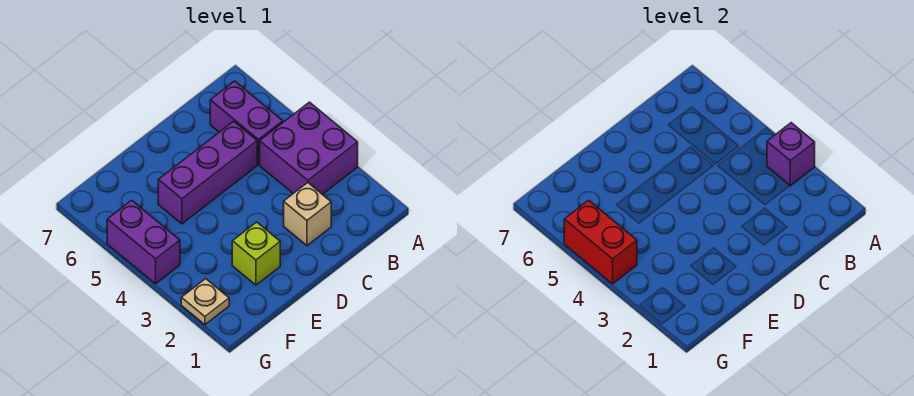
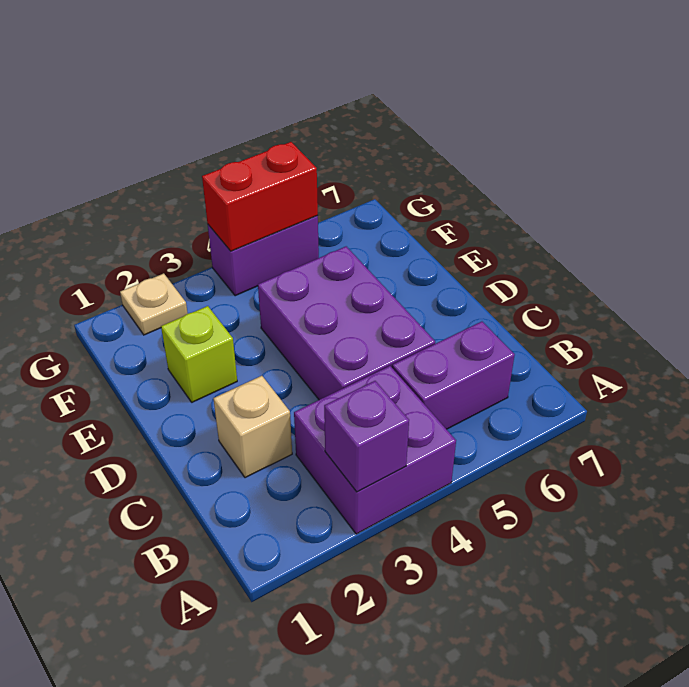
purple 1x3 brick [158,121,257,224] -> purple 2x3 brick [258,246,435,400]

